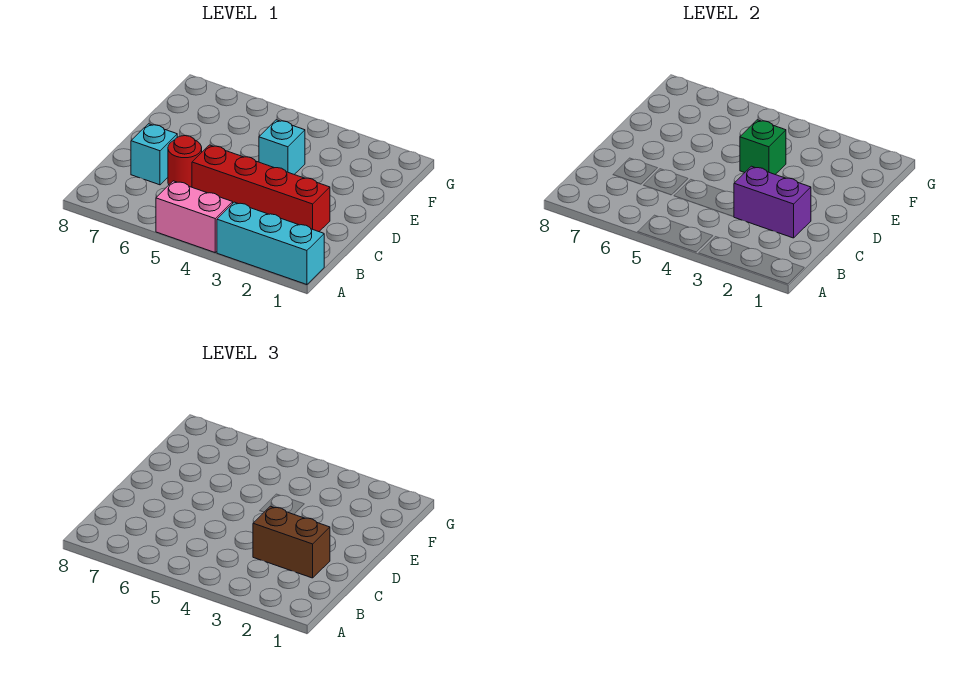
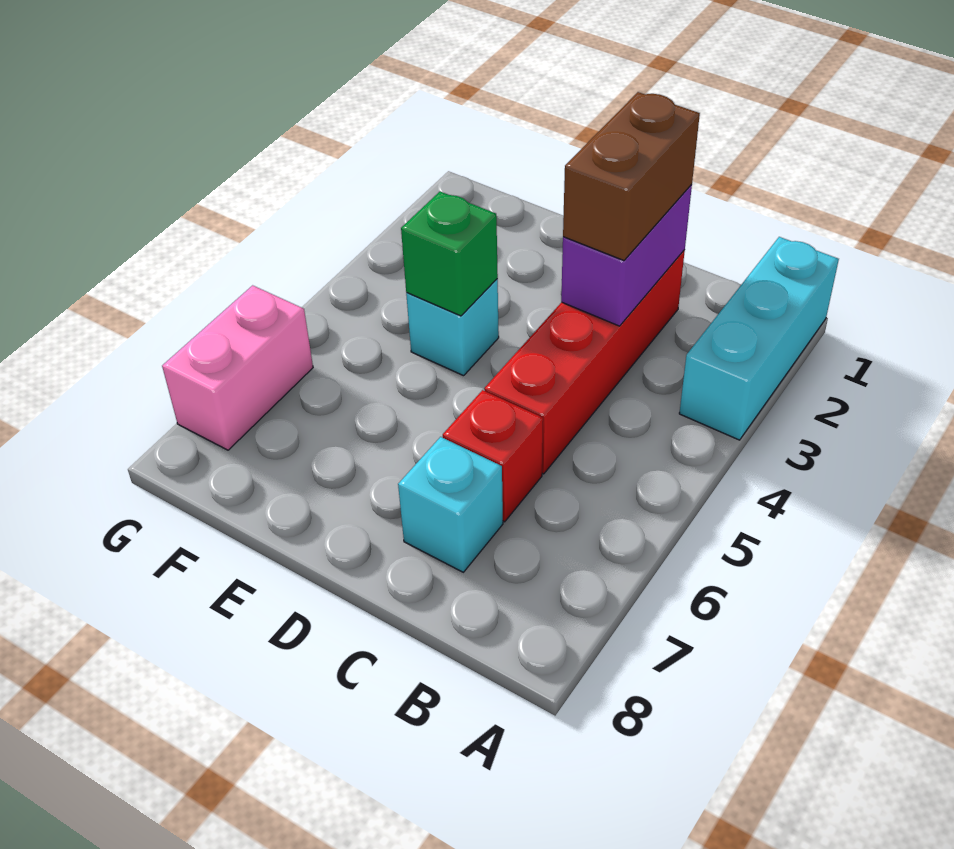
pink 1x2 brick [156,181,233,252] -> pink 1x2 brick moved to [162,285,313,450]
red 1x1 round brick [168,136,202,187] -> red 1x1 brick [443,390,543,522]

